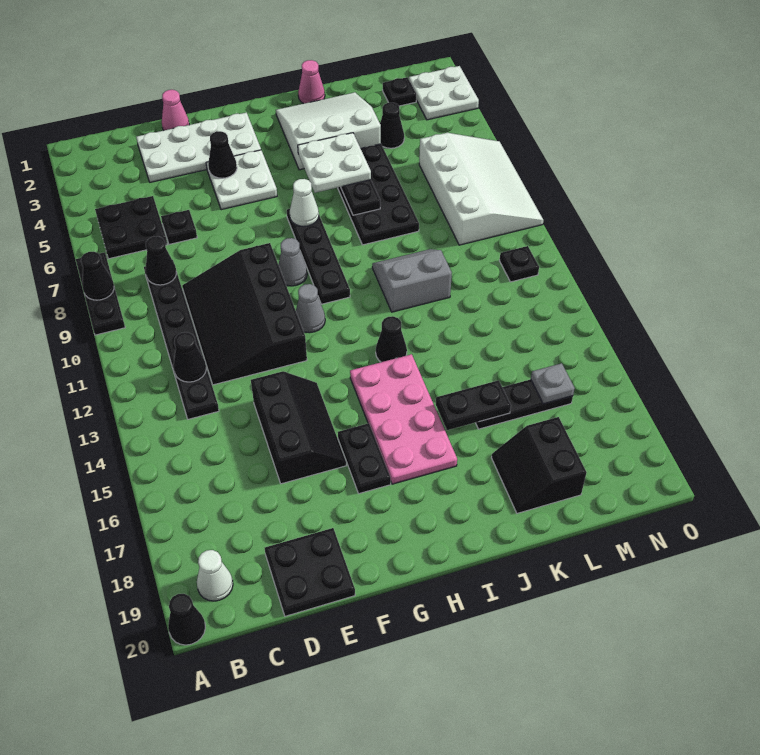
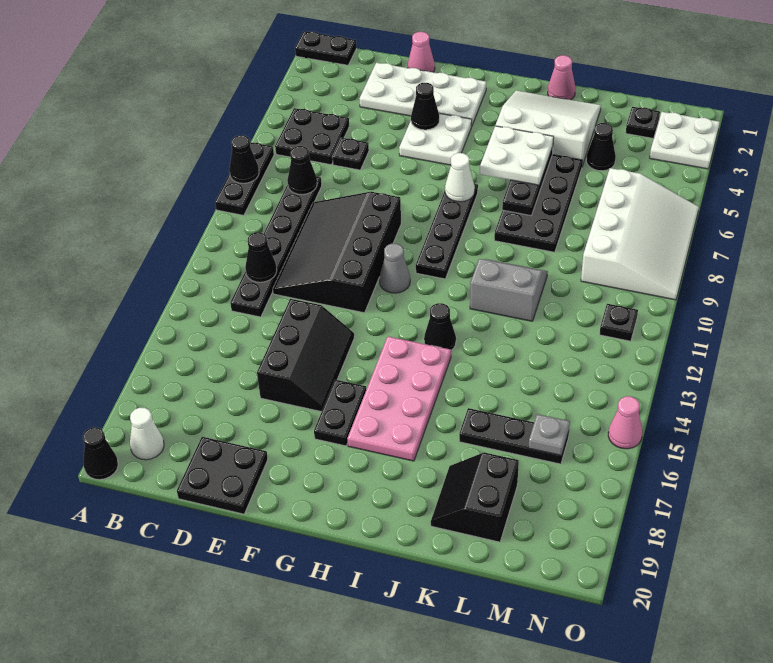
grey 1x1 cone [278,238,307,286] -> none
black 1x2 plate [436,380,511,430] -> black 1x2 plate moved to [295,31,356,65]
none -> pink 1x1 cone [608,396,642,449]

